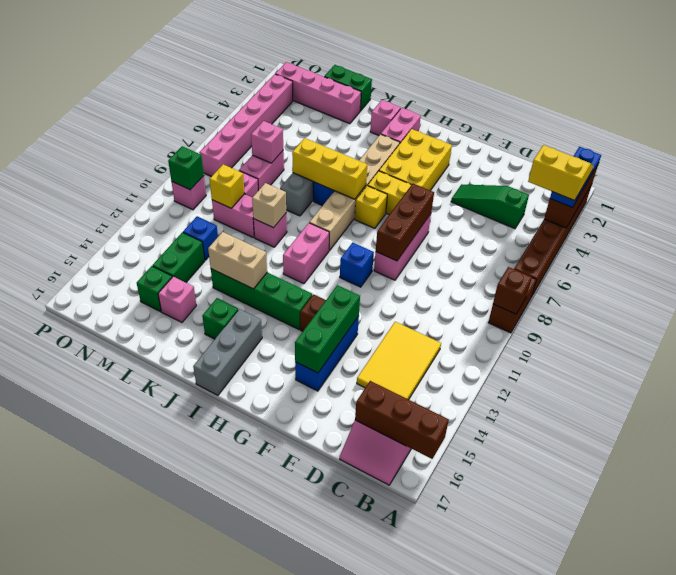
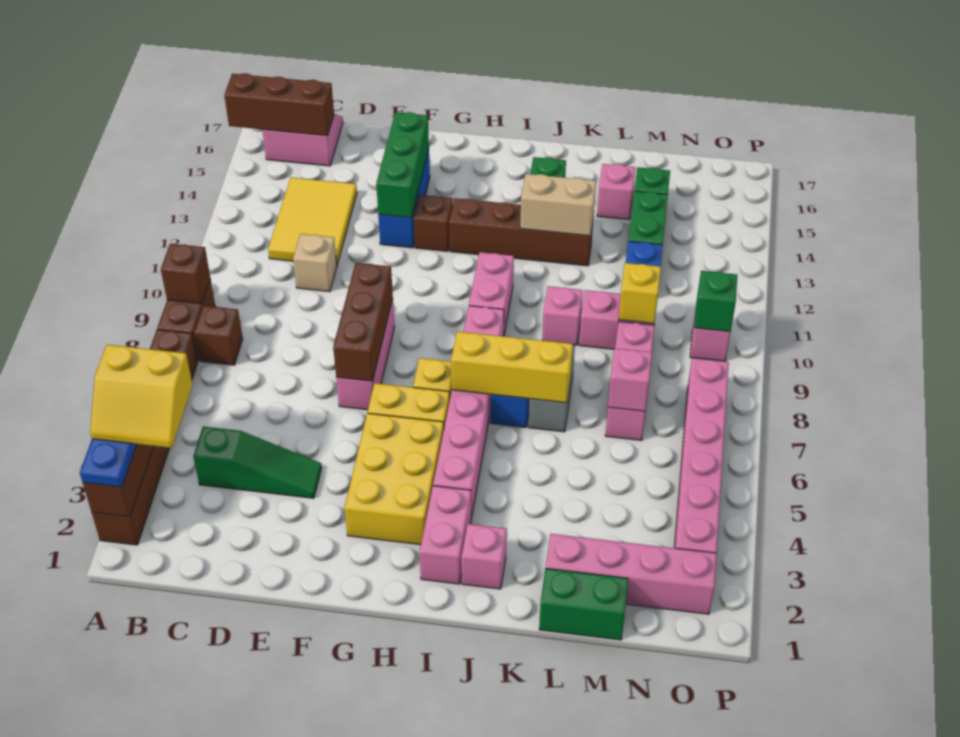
none -> brown 1x1 brick [194,306,243,365]
blue 1x1 brick [340,243,374,287] -> none
green 1x4 brick [211,269,312,329] -> brown 1x4 brick [449,198,594,266]
tan 1x6 brick [309,134,400,251] -> pink 1x6 brick [433,306,504,513]
grey 1x3 brick [193,309,262,395] -> none
tan 1x1 brick [252,183,286,228] -> tan 1x1 brick moved to [293,234,337,292]

